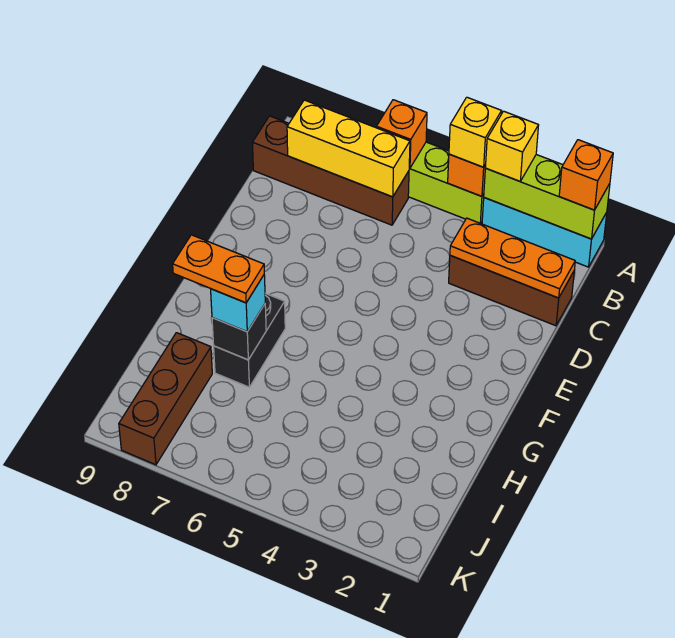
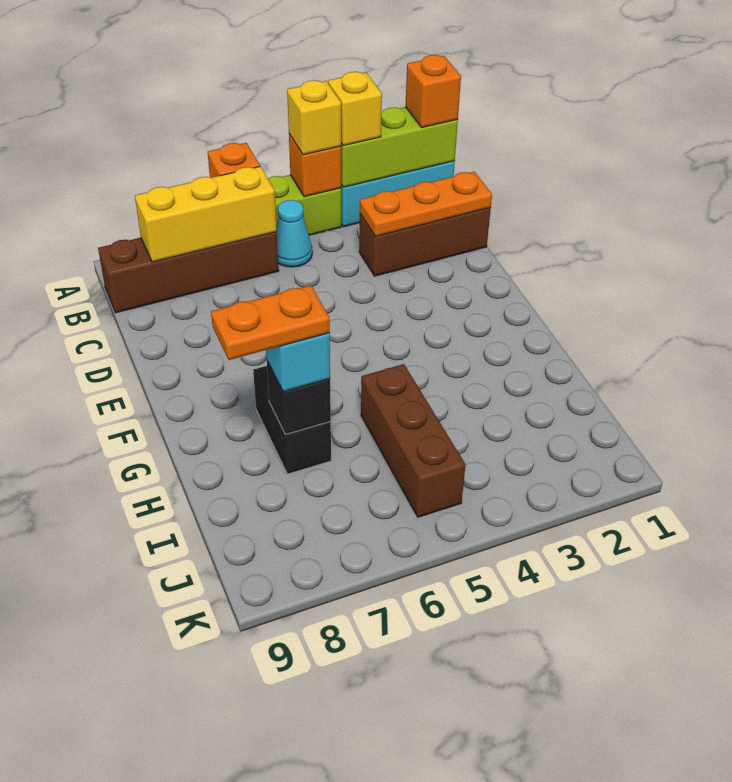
none -> cyan 1x1 cone [276,200,312,267]
brown 1x3 brick [119,333,212,465] -> brown 1x3 brick moved to [361,364,465,517]

